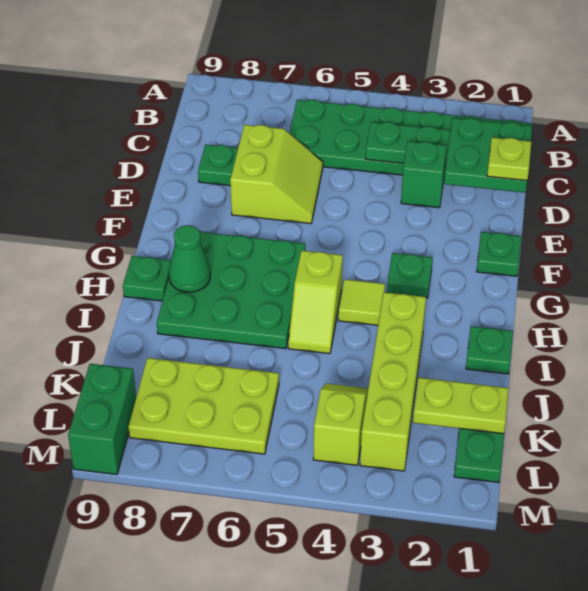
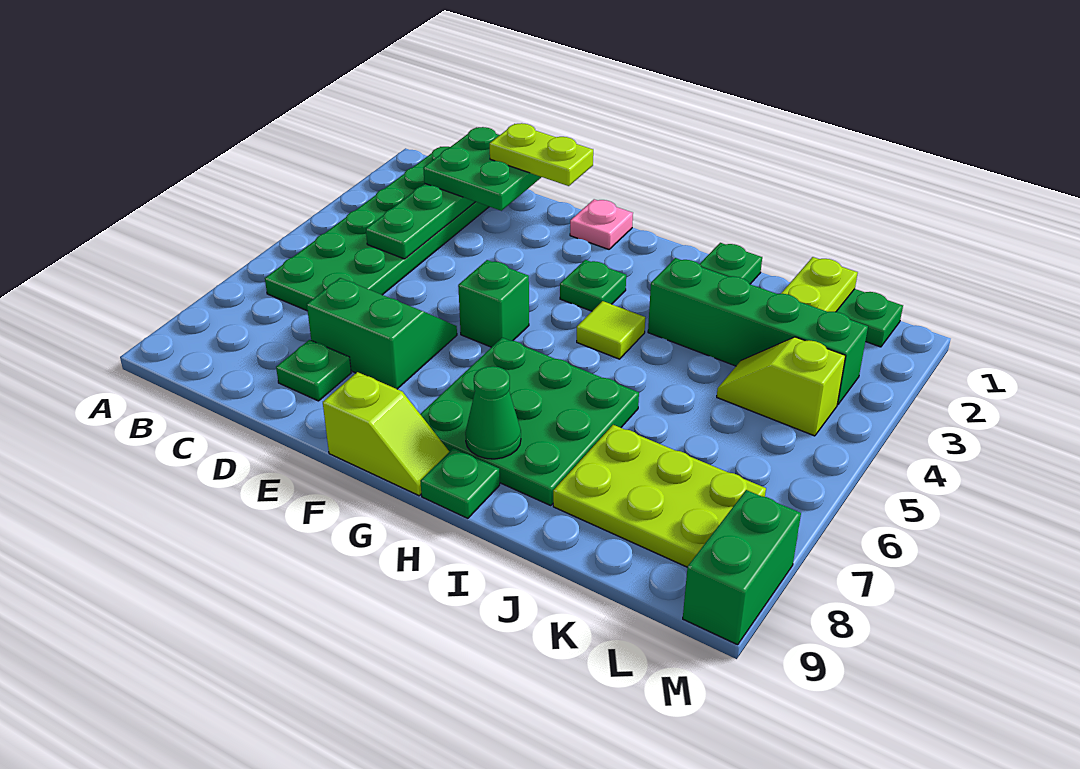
lime 1x1 plate [487,137,531,181] -> lime 1x2 plate [490,123,593,186]
green 1x1 brick [401,141,447,208] -> green 1x1 brick moved to [458,260,529,347]
lime 2x2 slope [230,125,323,224] -> green 2x2 slope [307,278,457,389]
green 1x1 plate [477,232,521,276] -> pink 1x1 plate [570,199,633,249]
lime 1x2 slope [288,251,343,354] -> lime 1x2 slope moved to [323,372,449,496]
lime 1x4 brick [360,292,426,471] -> green 1x4 brick [648,258,868,405]
lime 2x3 plate [128,358,279,454] -> lime 2x3 plate turned to [553,425,766,567]
green 1x2 brick [68,364,136,475] -> green 1x2 brick turned to [683,490,801,645]

